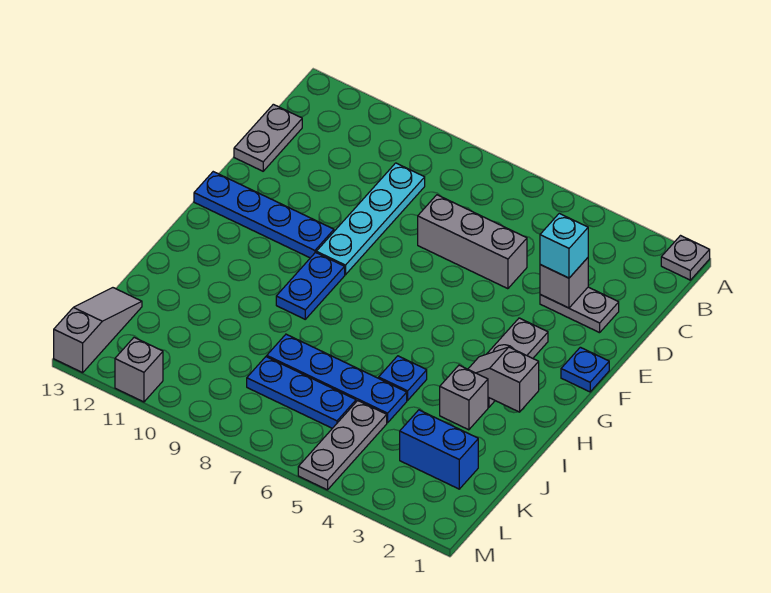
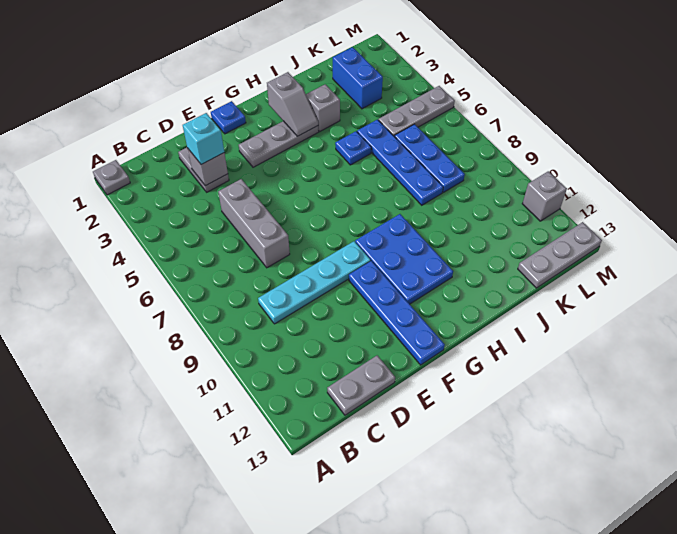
blue 1x2 plate [276,253,345,319] -> blue 2x3 plate [355,214,453,304]
grey 1x3 slope [54,288,142,373] -> grey 1x3 plate [518,222,602,288]

